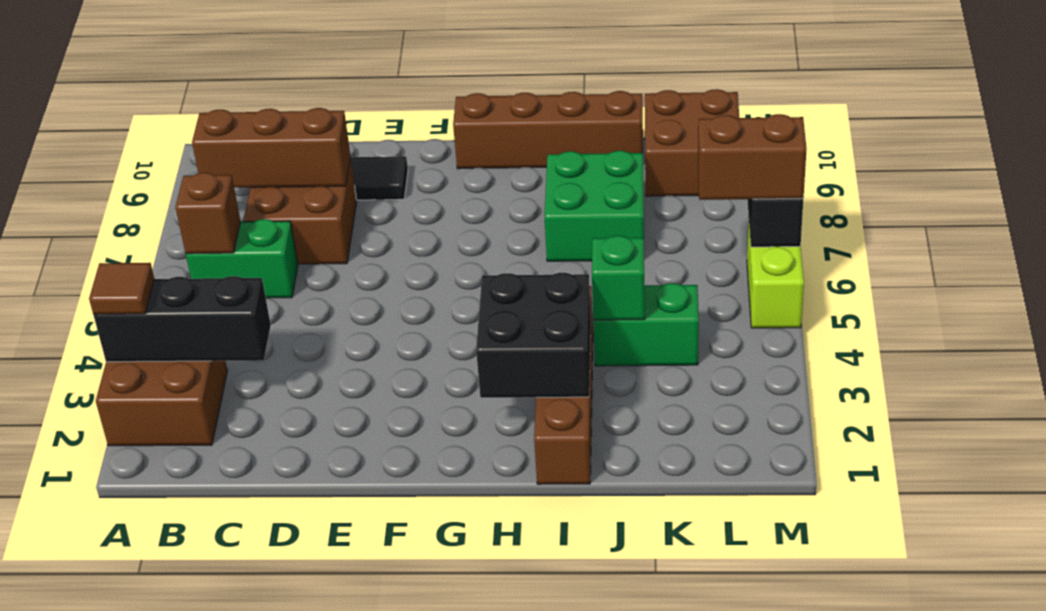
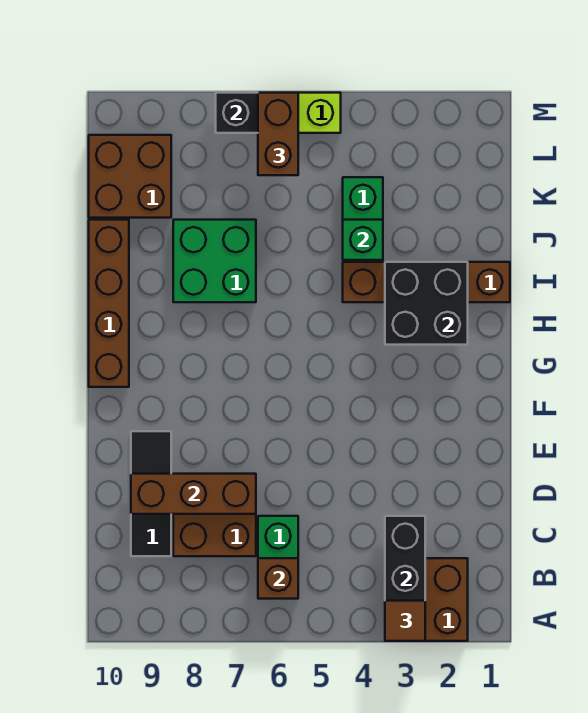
brown 1x3 brick [192,108,351,188] -> brown 1x3 brick turned to [131,474,256,514]

